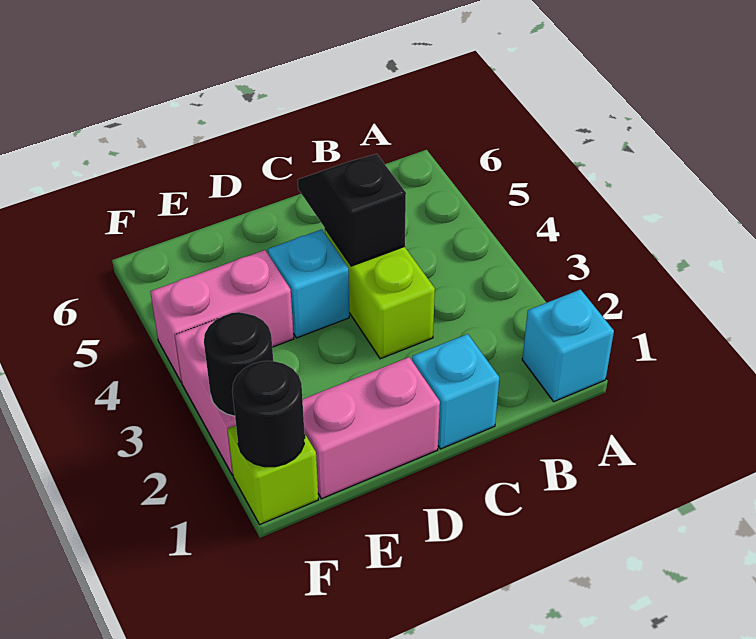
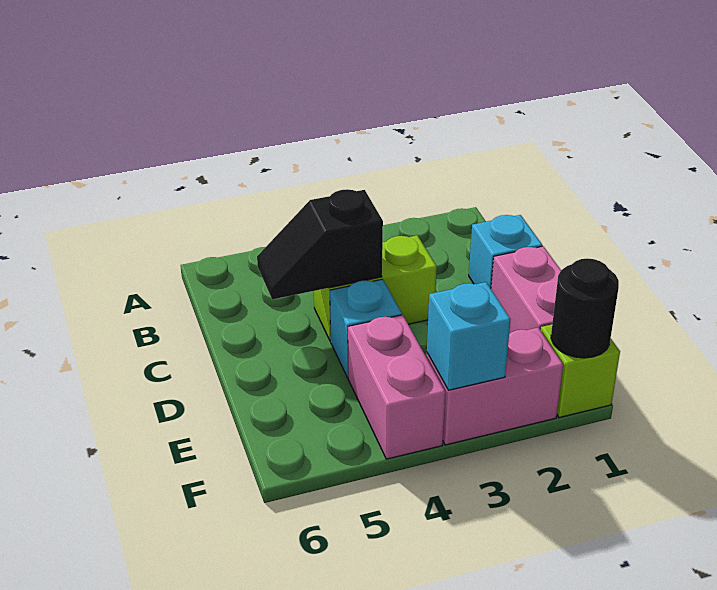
cyan 1x1 brick [522,290,614,401] -> cyan 1x1 brick moved to [427,282,511,390]
black 1x1 round brick [204,312,273,416] -> none

